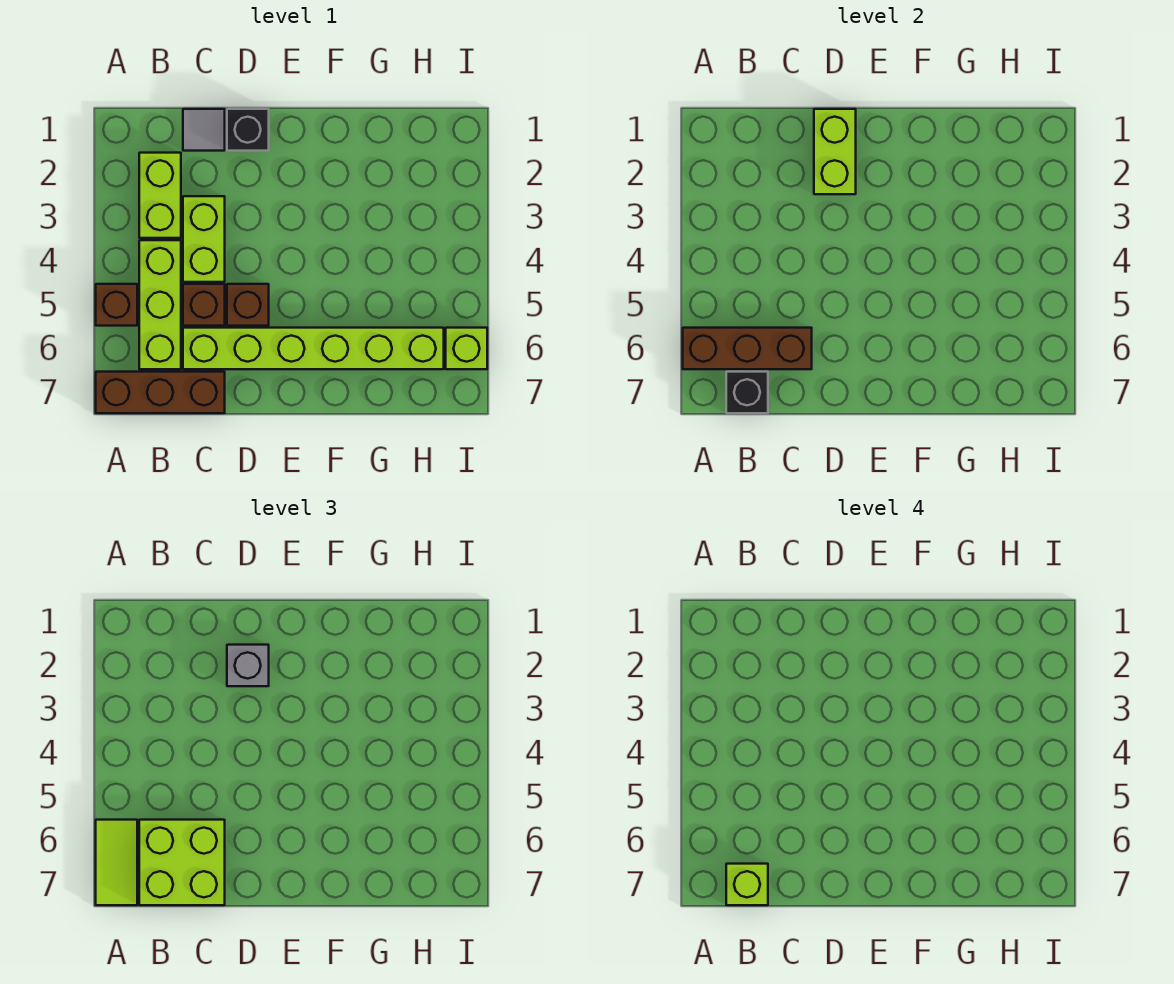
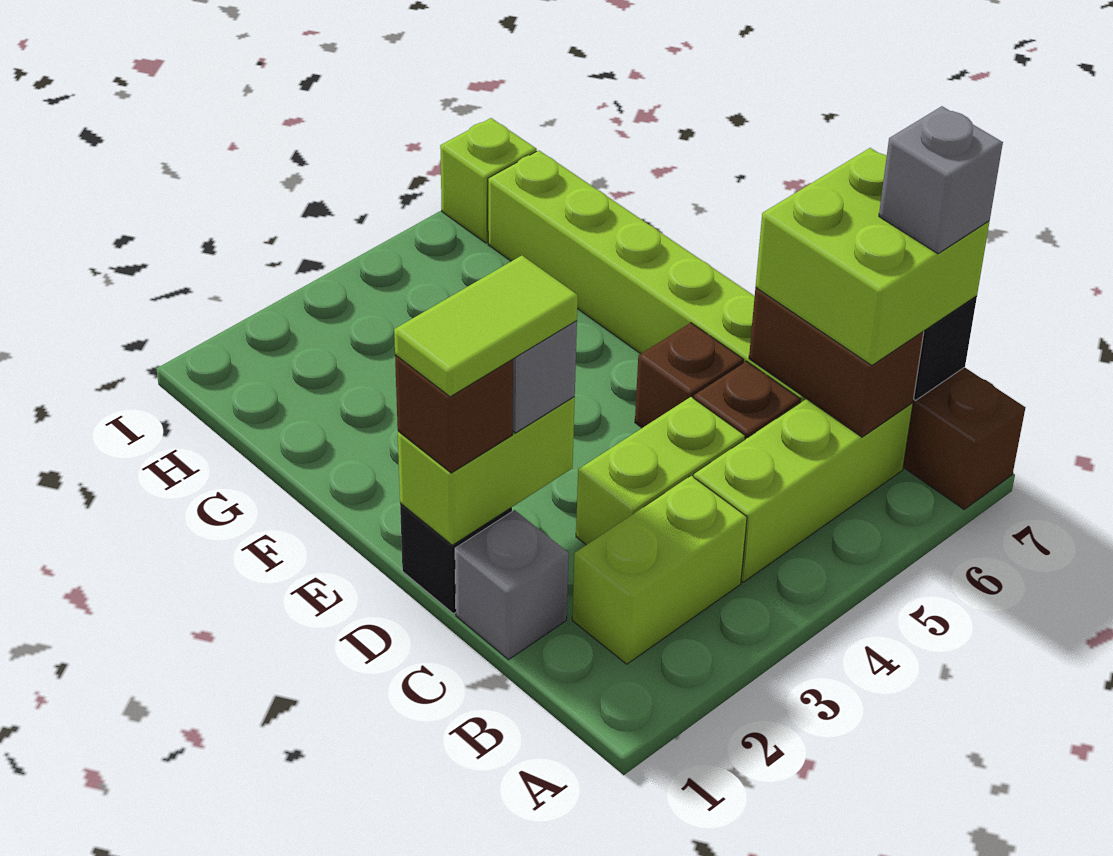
brown 1x1 brick [96,284,137,326] -> brown 1x1 brick moved to [395,355,513,473]
brown 1x3 brick [683,328,812,369] -> brown 1x2 brick [749,288,924,437]
lime 1x2 tile [96,820,137,905] -> lime 1x2 tile moved to [394,255,578,397]
lime 1x1 brick [726,864,768,905] -> grey 1x1 brick [879,106,1003,254]
grey 1x1 tile [183,109,225,151] -> grey 1x1 brick [455,510,569,660]

